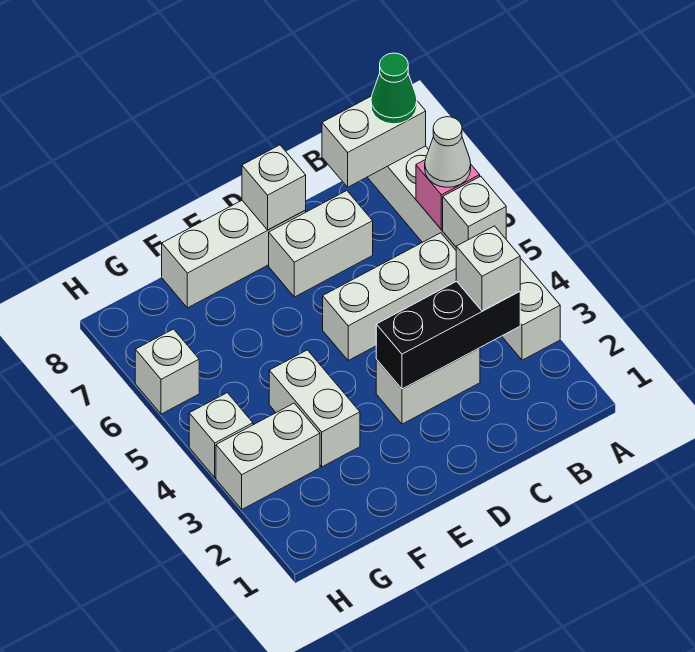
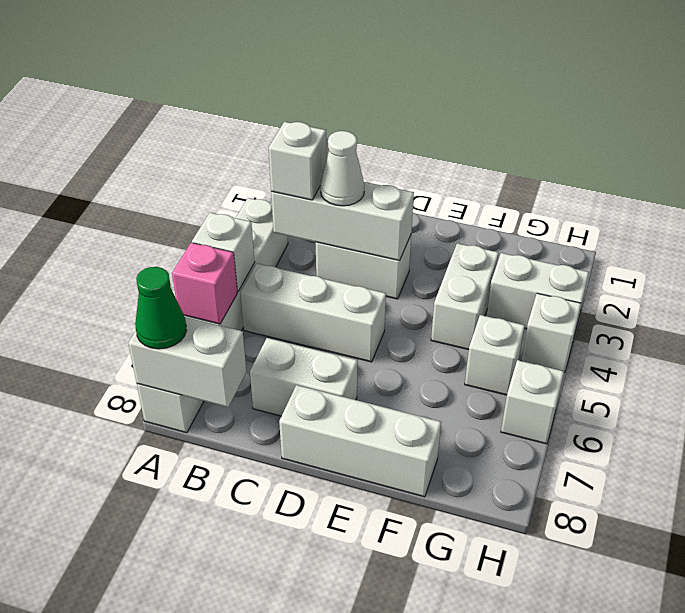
white 1x1 cone [425,117,471,187] -> white 1x1 cone moved to [320,131,365,206]
black 1x3 brick [376,281,520,389] -> white 1x3 brick [271,182,414,261]
white 1x1 brick [242,145,306,230] -> white 1x1 brick moved to [465,315,525,395]

